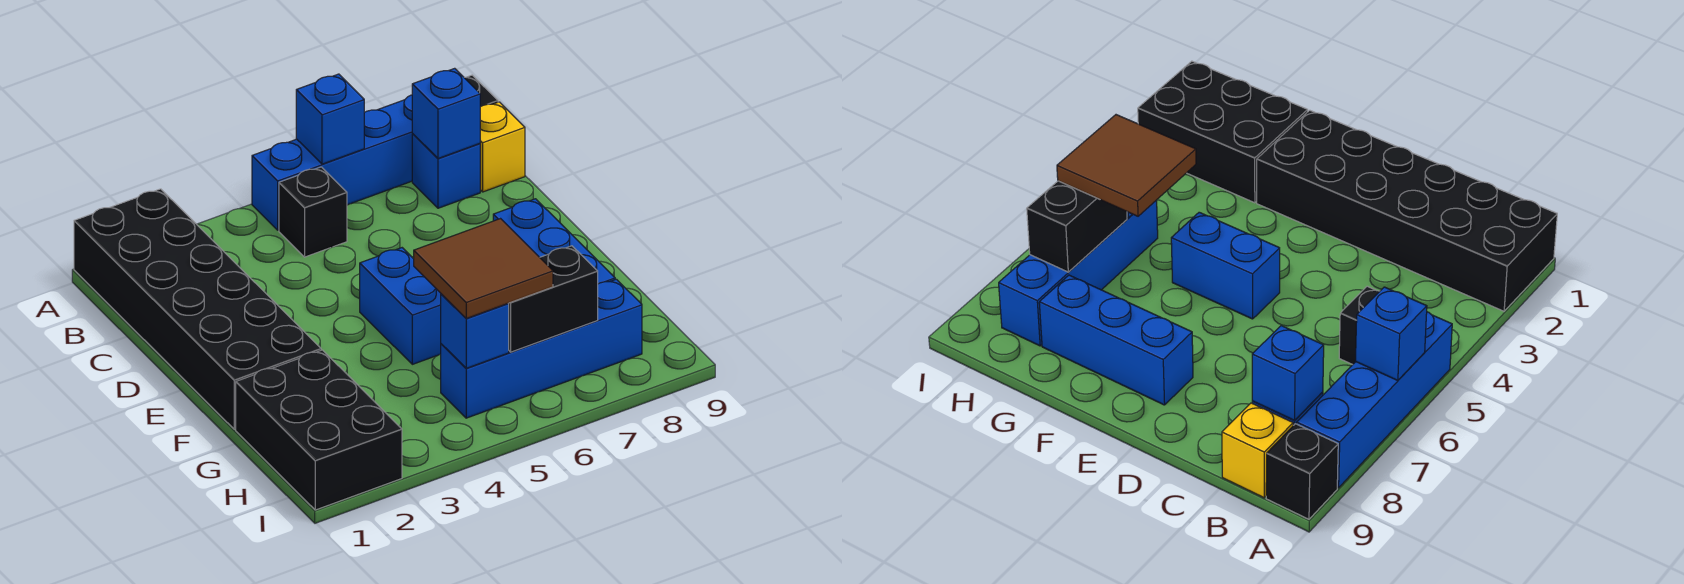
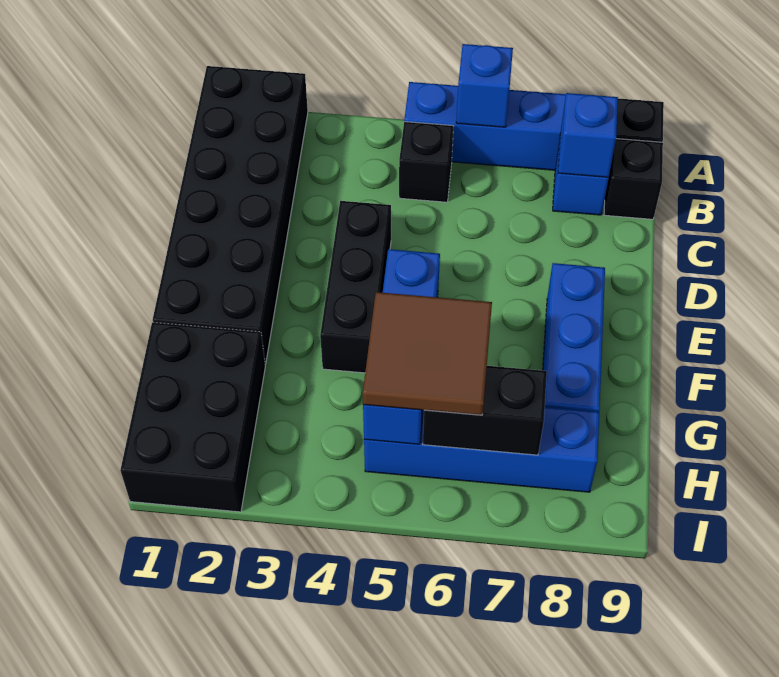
yellow 1x1 brick [480,102,525,192] -> black 1x1 brick [604,139,663,219]
none -> black 1x3 brick [320,201,391,373]

